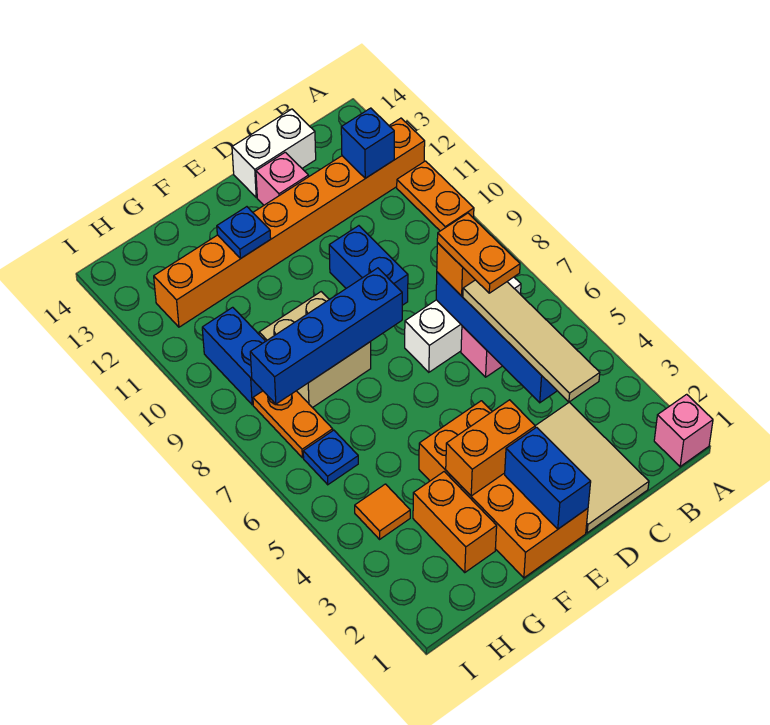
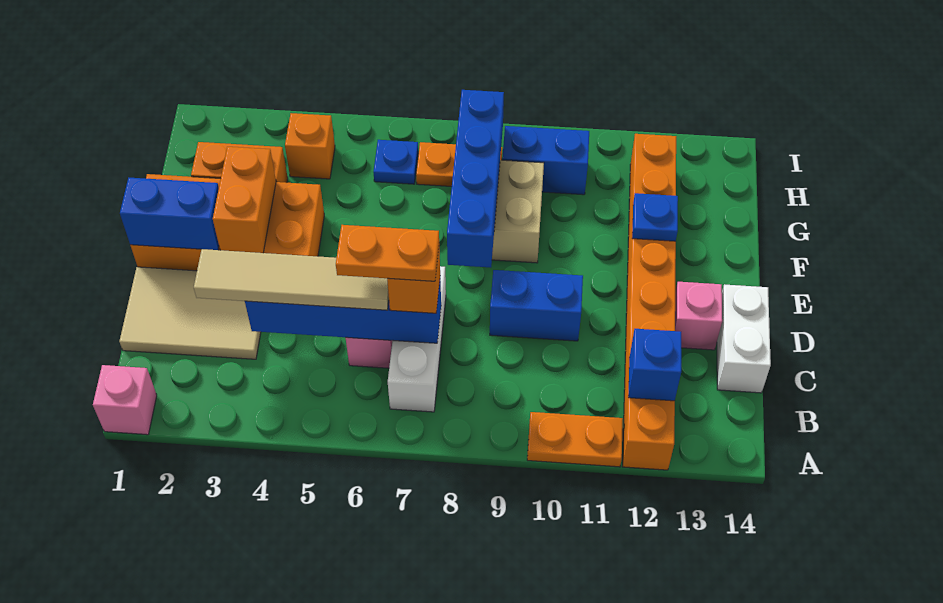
orange 1x1 tile [355,484,410,539] -> orange 1x1 brick [285,113,335,179]

